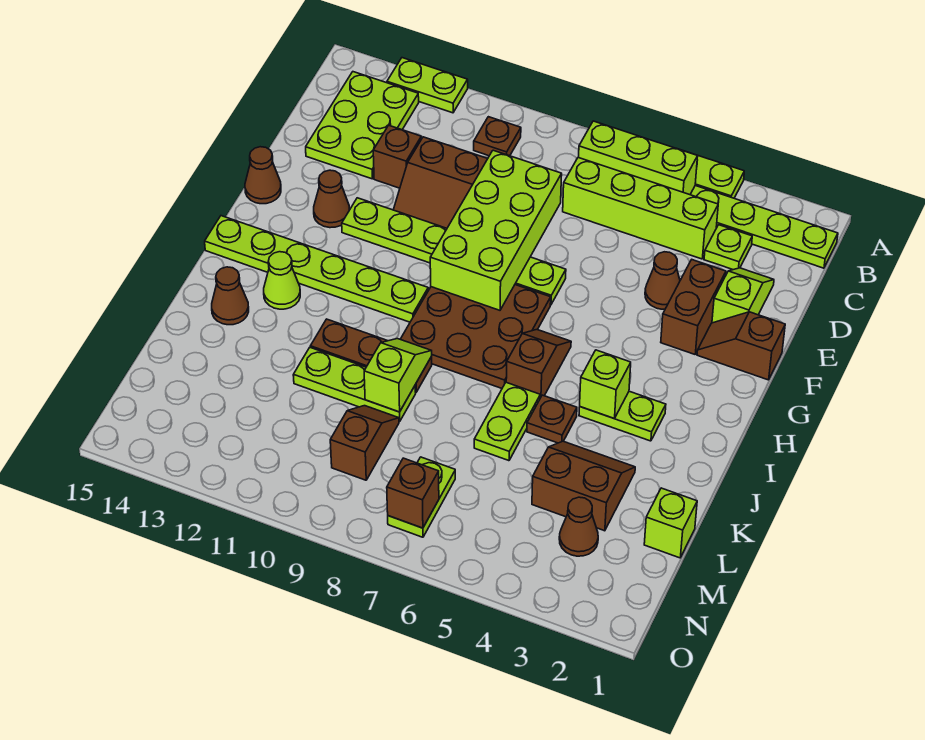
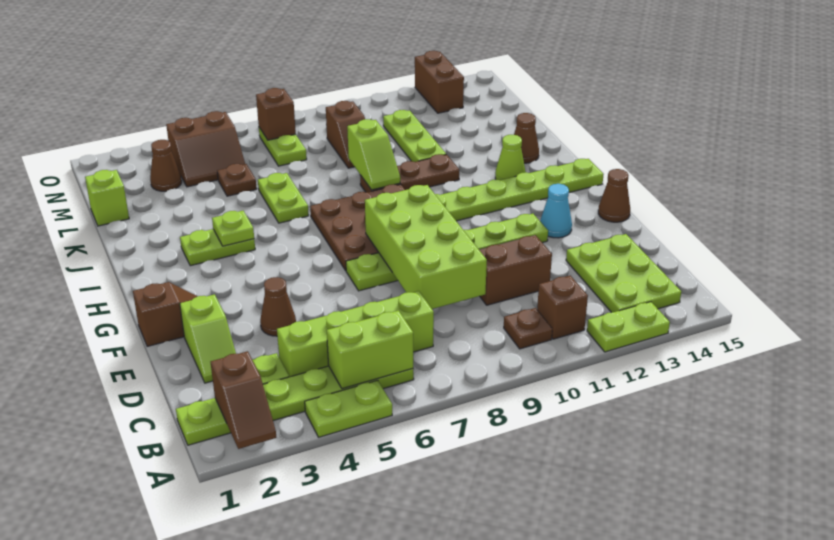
lime 1x3 brick [579,121,698,195] -> lime 1x2 brick [327,311,413,389]
brown 1x1 brick [373,125,421,188] -> brown 1x1 brick moved to [537,275,588,339]
brown 1x2 brick [661,260,726,354] -> brown 1x2 brick moved to [415,51,464,113]
brown 1x1 cone [314,170,349,228] -> cyan 1x1 cone [540,184,572,238]
brown 1x2 slope [506,329,571,398] -> brown 1x2 slope moved to [211,351,276,449]
lime 1x1 brick [580,350,631,418] -> lime 1x1 plate [212,211,254,246]
brown 1x1 plate [527,395,577,443] -> brown 1x1 plate moved to [217,164,257,196]
brown 2x2 slope [532,441,635,531] -> brown 2x2 slope moved to [166,111,245,187]
lime 1x3 plate [293,347,416,421] -> lime 1x3 plate turned to [383,110,446,162]

